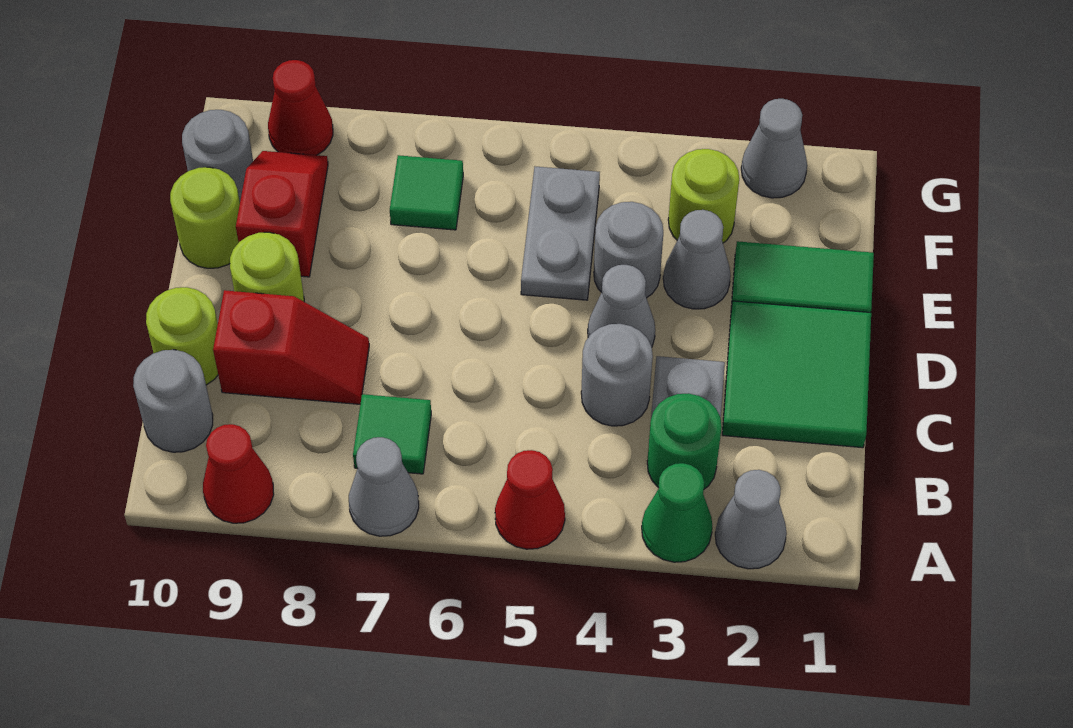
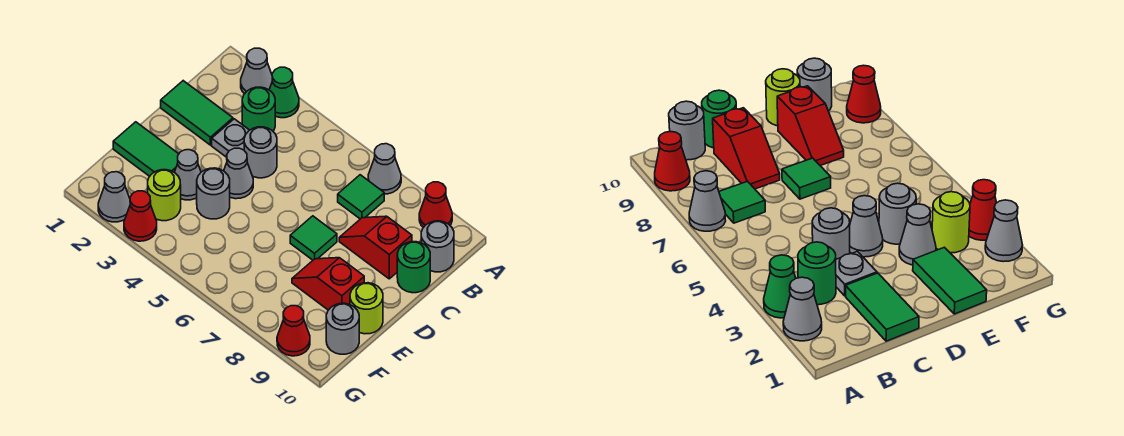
red 1x1 cone [495,450,565,549] -> red 1x1 cone moved to [124,191,157,241]
green 2x2 tile [722,301,871,448] -> green 1x2 tile [161,81,233,145]
lime 1x1 round brick [146,287,218,385] -> green 1x1 round brick [397,242,430,293]
lime 1x1 round brick [230,232,304,301] -> none
grey 1x2 plate [521,167,600,300] -> none
red 1x2 slope [236,151,328,277] -> red 1x2 slope turned to [292,258,364,310]
green 1x1 tile [390,155,463,230] -> green 1x1 tile moved to [290,216,337,260]

